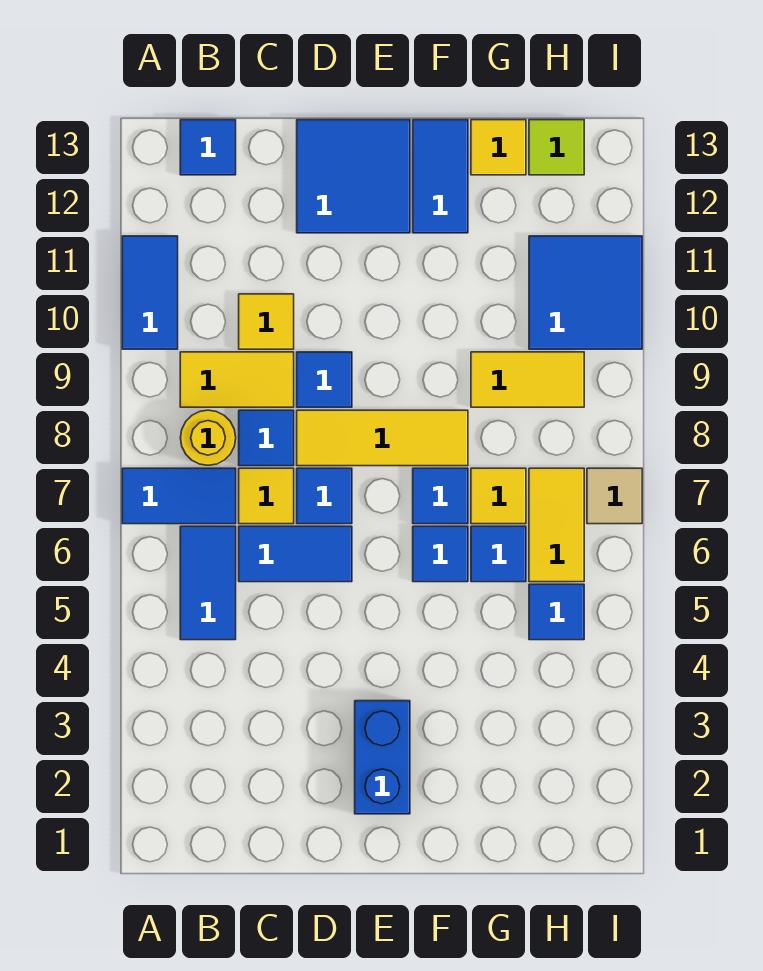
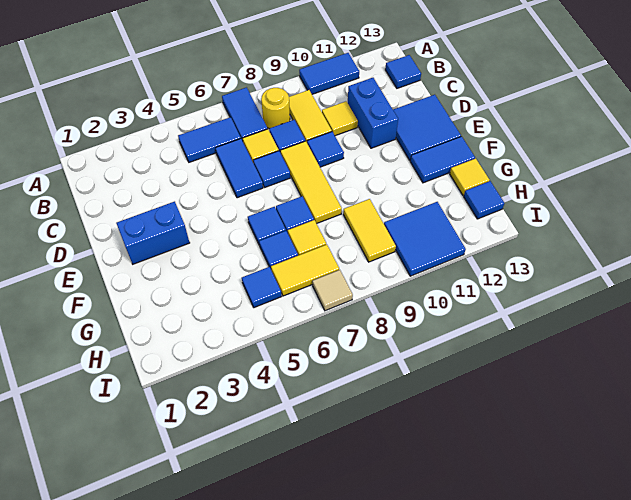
none -> blue 1x2 brick [348,78,398,148]
lime 1x1 tile [529,120,584,175] -> blue 1x1 tile [464,181,504,219]

